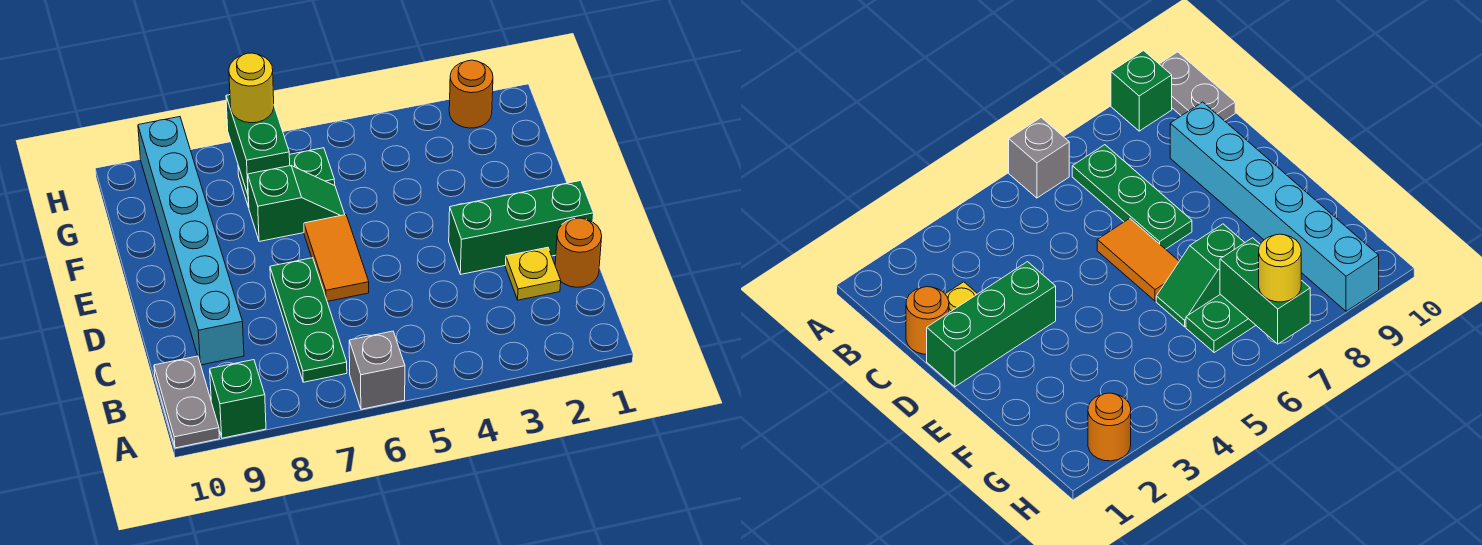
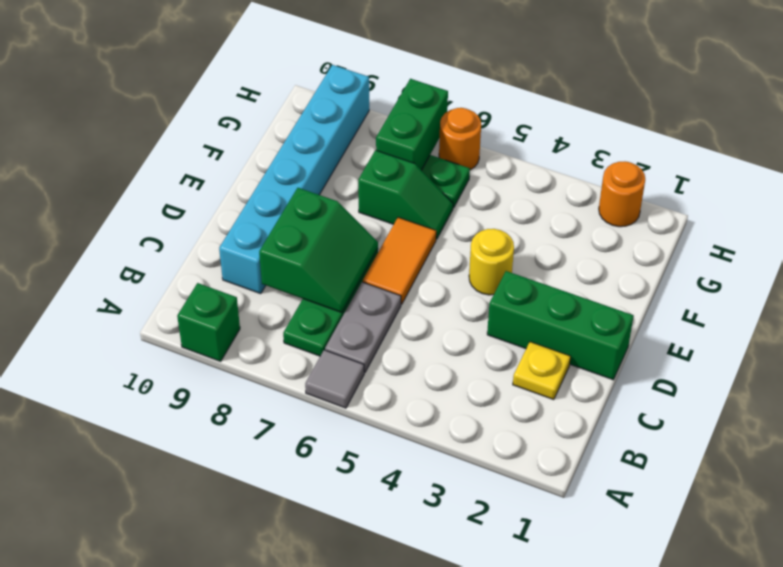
grey 1x1 brick [349,331,405,409] -> grey 1x1 tile [305,350,364,408]
grey 1x2 plate [154,356,220,448] -> grey 1x2 plate moved to [325,282,401,373]
orange 1x1 round brick [555,218,602,287] -> orange 1x1 round brick moved to [439,108,481,170]
none -> green 2x2 slope [259,188,378,313]
yellow 1x1 round brick [229,53,274,123] -> yellow 1x1 round brick moved to [469,229,514,295]

